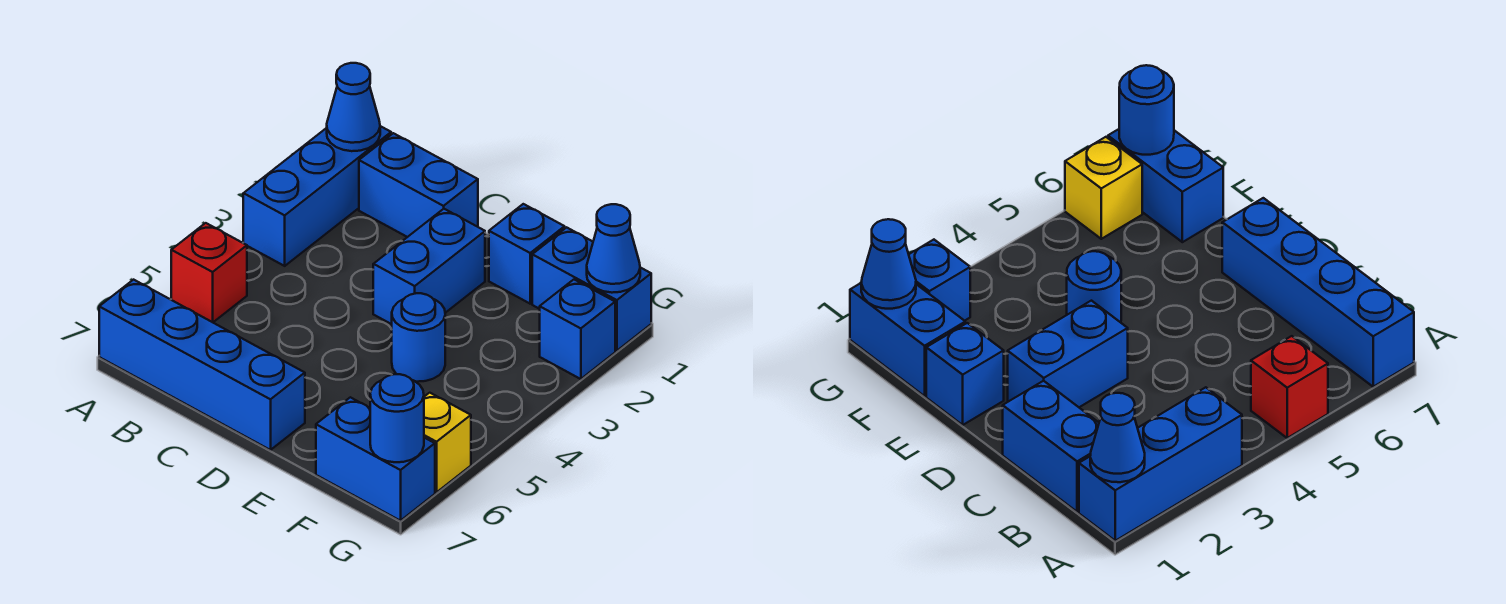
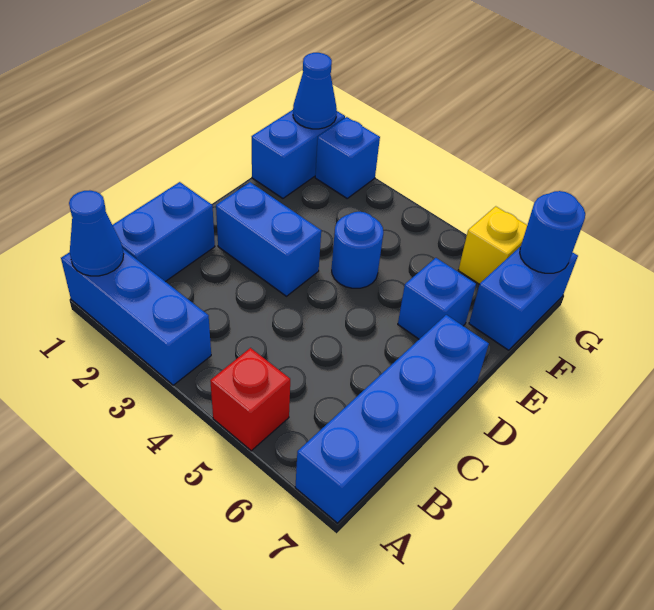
blue 1x1 brick [489,204,565,304] -> blue 1x1 brick moved to [398,258,476,339]

